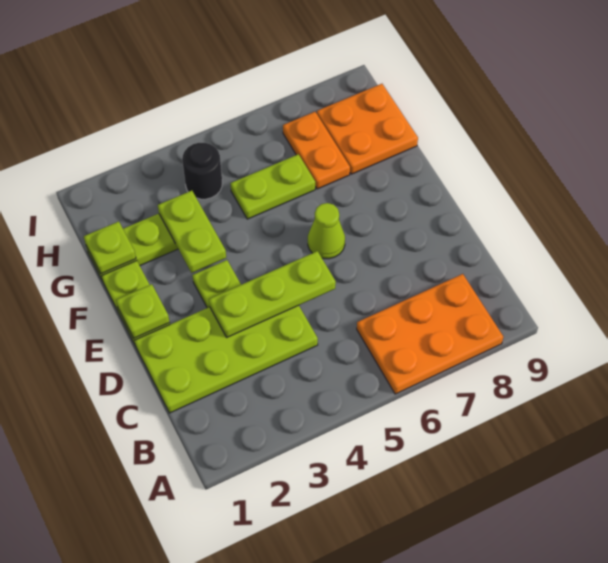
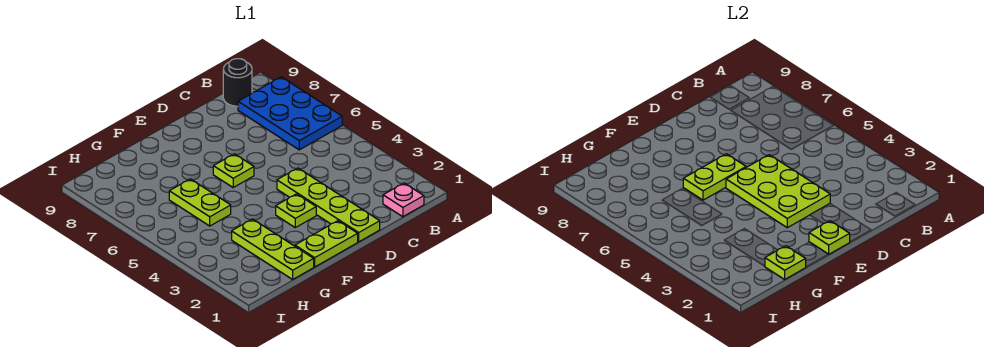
orange 2x3 plate [357,274,503,394] -> blue 2x3 plate [238,77,342,150]
none -> pink 1x1 plate [383,183,424,217]
lime 2x4 plate [135,305,318,413] -> lime 1x4 plate [277,168,380,242]
lime 1x3 plate [209,251,336,337] -> lime 2x3 plate [726,155,830,228]
lime 1x1 cone [308,203,345,259] -> lime 1x1 plate [213,154,254,187]
lime 1x2 plate [158,191,226,273] -> lime 1x2 plate moved to [683,154,746,200]
orange 1x2 plate [283,112,350,189] -> none
orange 2x2 plate [317,84,418,174] -> none
black 1x1 round brick [182,143,222,199] -> black 1x1 round brick moved to [223,59,252,106]

